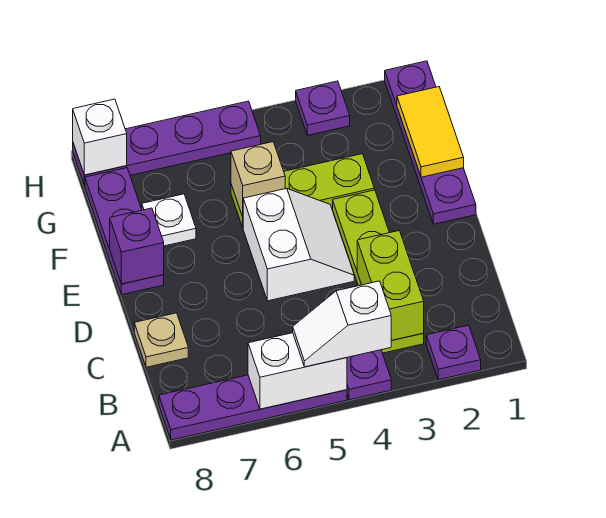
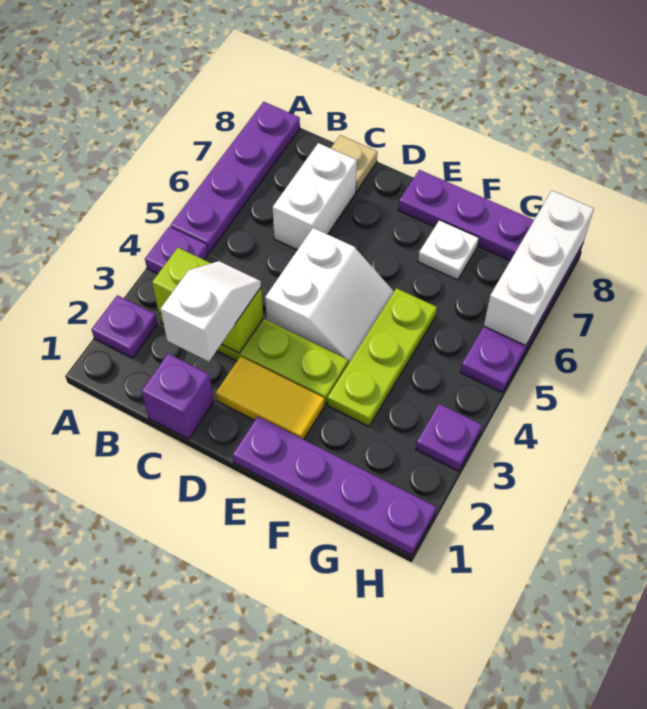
white 1x2 slope [293,281,392,367] -> white 1x2 slope moved to [160,261,261,362]
white 1x2 brick [248,333,347,409] -> white 1x2 brick moved to [273,143,357,250]
white 2x2 slope [243,188,354,301] -> white 2x2 slope turned to [265,228,394,364]
purple 1x1 brick [110,208,164,284] -> purple 1x1 brick moved to [141,353,214,439]
yellow 1x2 tile [397,87,464,177] -> yellow 1x2 tile moved to [216,356,324,440]
tan 1x1 brick [231,142,285,217] -> none
white 1x1 brick [73,99,127,175] -> white 1x3 brick [484,191,594,346]

